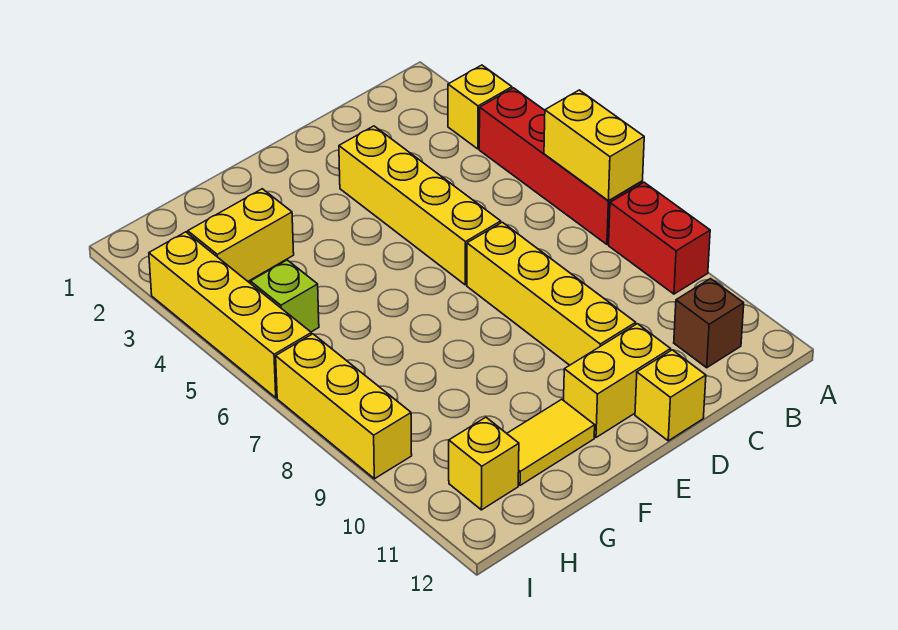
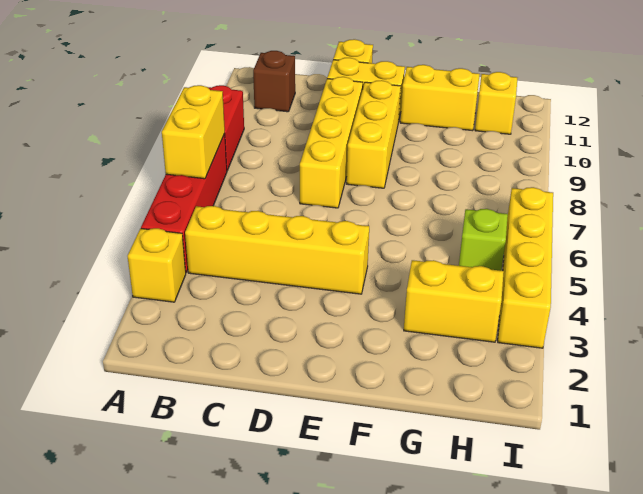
yellow 1x4 brick [339,126,501,285] -> yellow 1x4 brick turned to [185,206,369,294]
yellow 1x2 tile [507,399,595,485] -> yellow 1x2 brick [400,65,480,131]
yellow 1x3 brick [276,334,412,479] -> yellow 1x3 brick moved to [347,80,401,188]

